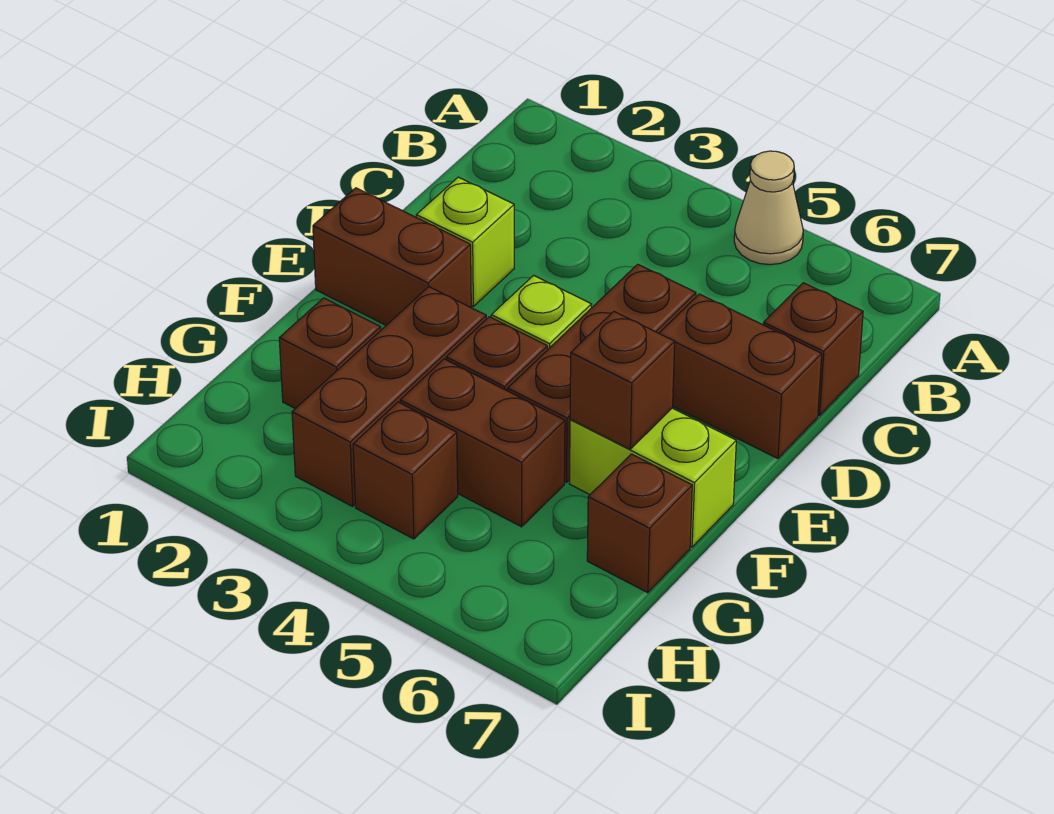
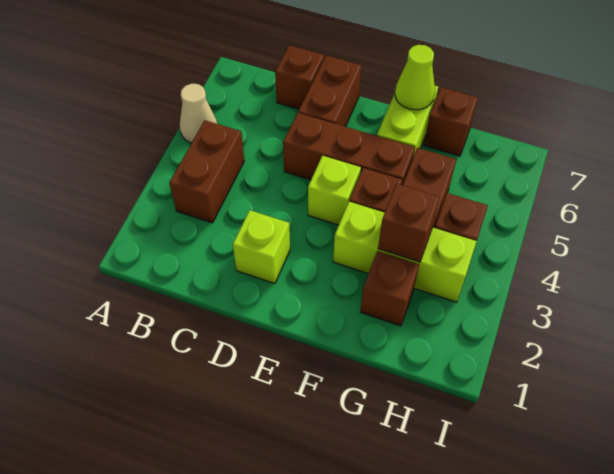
brown 1x2 brick [313,188,471,325] -> brown 1x2 brick moved to [170,120,244,223]
brown 1x3 brick [292,287,486,506] -> lime 1x3 brick [333,202,477,302]
brown 1x1 brick [570,312,675,449] -> brown 1x1 brick moved to [378,184,440,262]
none -> lime 1x1 cone [395,45,435,110]

